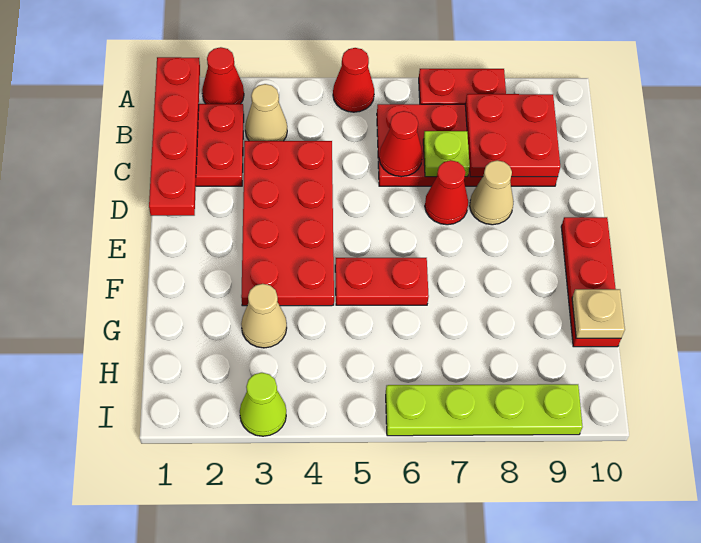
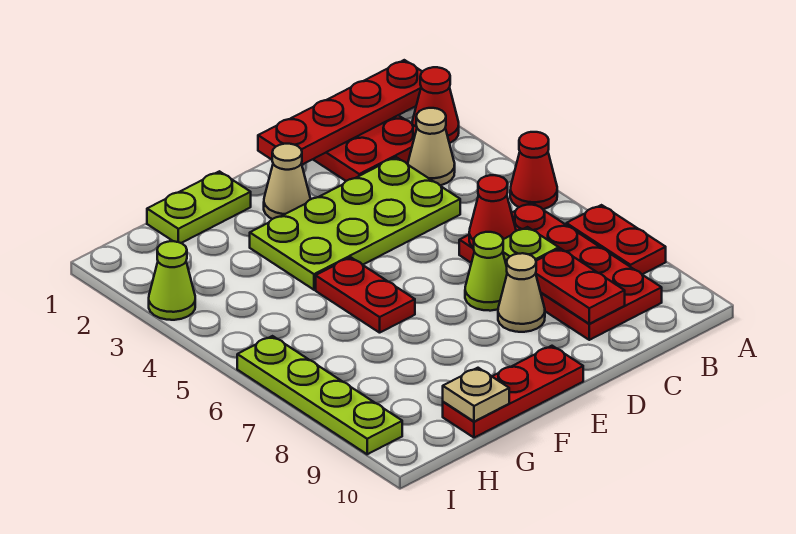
red 2x2 plate [465,94,560,177] -> red 1x2 plate [536,248,625,324]
red 2x4 plate [241,141,334,306] -> lime 2x4 plate [250,157,460,290]
red 1x1 cone [425,160,468,225] -> lime 1x1 cone [465,232,507,311]
none -> lime 1x2 plate [147,171,251,243]
tan 1x1 cone [241,284,287,348] -> tan 1x1 cone moved to [264,144,311,219]

